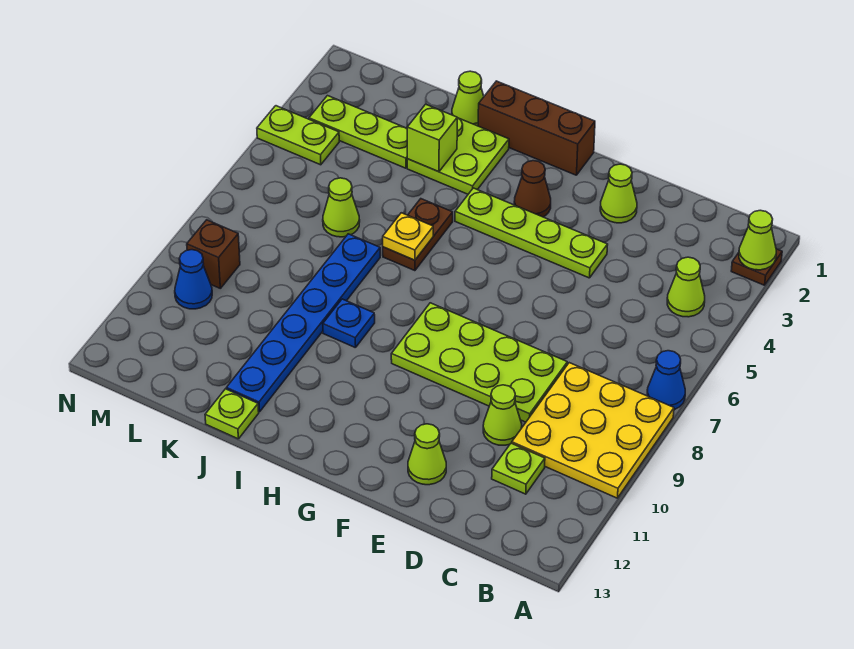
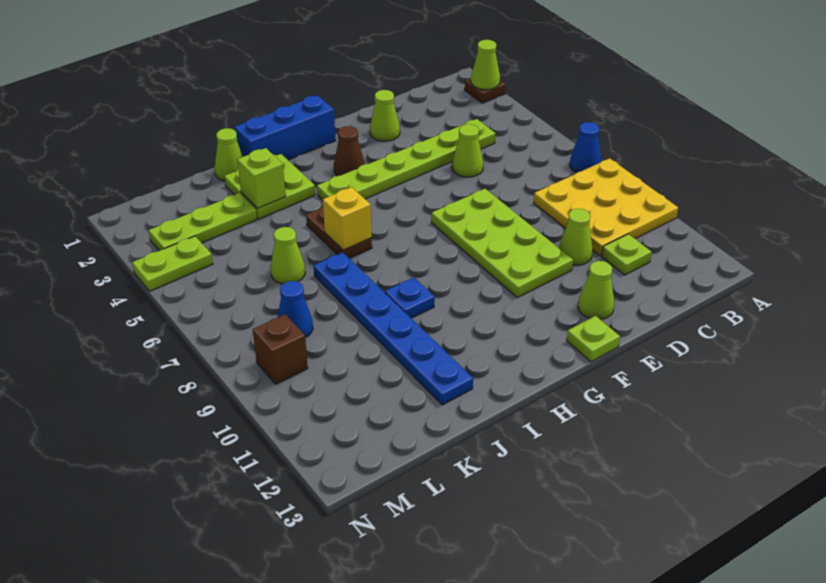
lime 1x1 cone [667,257,705,317] -> lime 1x1 cone moved to [452,124,483,177]
lime 2x4 plate [391,303,567,422] -> lime 2x4 plate turned to [431,189,573,298]
lime 1x4 plate [455,188,608,278] -> lime 1x6 plate [317,119,496,200]
brown 1x3 brick [478,81,595,175] -> blue 1x3 brick [235,95,336,160]
yellow 1x1 plate [383,213,433,260] -> yellow 1x1 brick [323,187,372,250]
lime 1x1 plate [205,389,259,439] -> lime 1x1 plate moved to [567,316,620,362]
blue 1x1 cone [175,250,212,309] -> blue 1x1 cone moved to [278,281,313,338]

